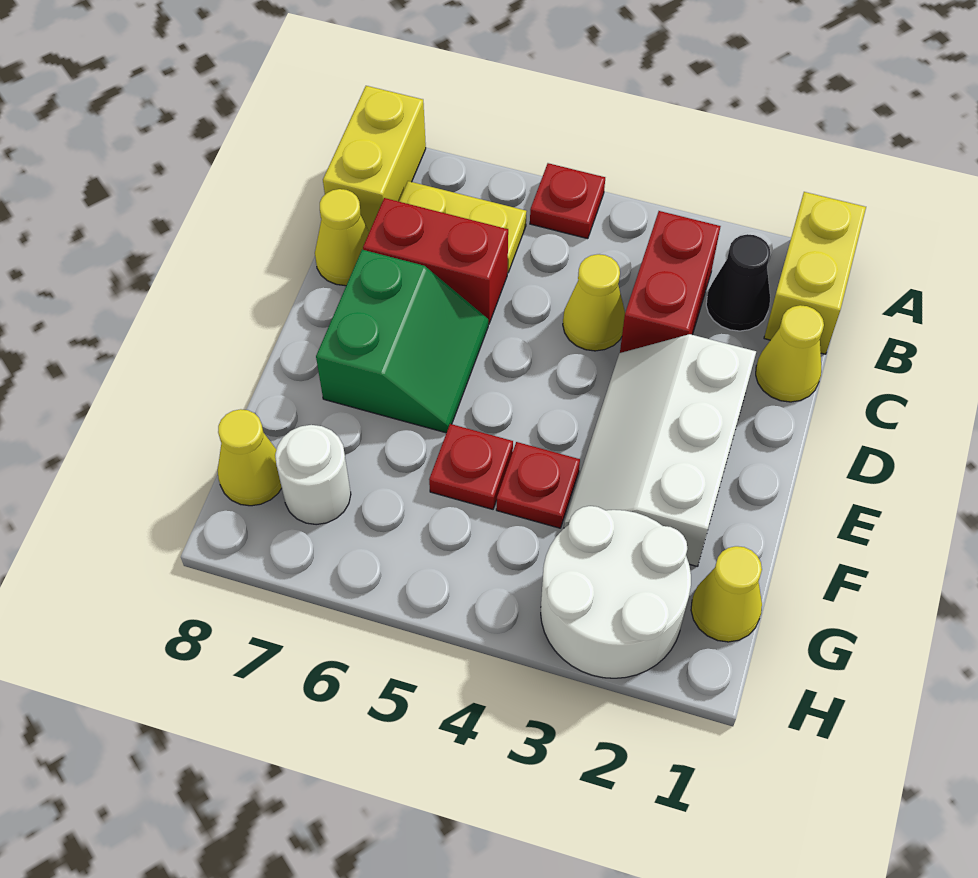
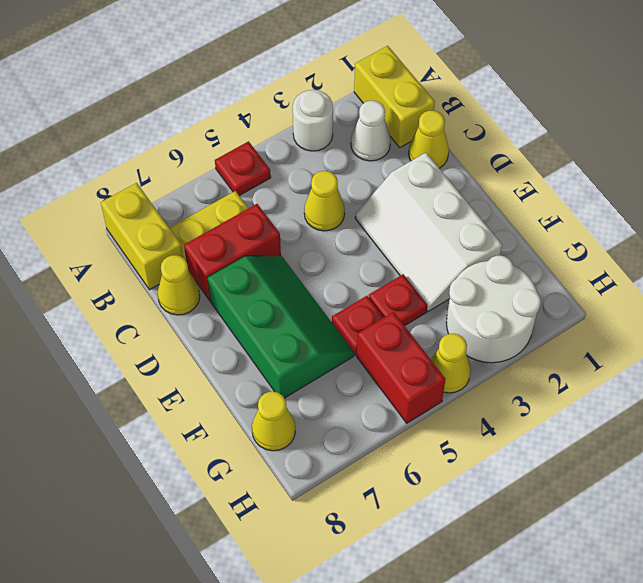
black 1x1 cone [706,234,770,331] -> white 1x1 cone [351,101,391,161]
red 1x2 brick [620,211,721,353] -> red 1x2 brick moved to [357,312,445,423]
green 2x2 slope [316,250,488,433] -> green 2x3 slope [208,256,354,398]
yellow 1x1 cone [691,546,762,642] -> yellow 1x1 cone moved to [431,334,471,393]
white 1x1 round brick [275,425,351,525] -> white 1x1 round brick moved to [293,90,333,151]

